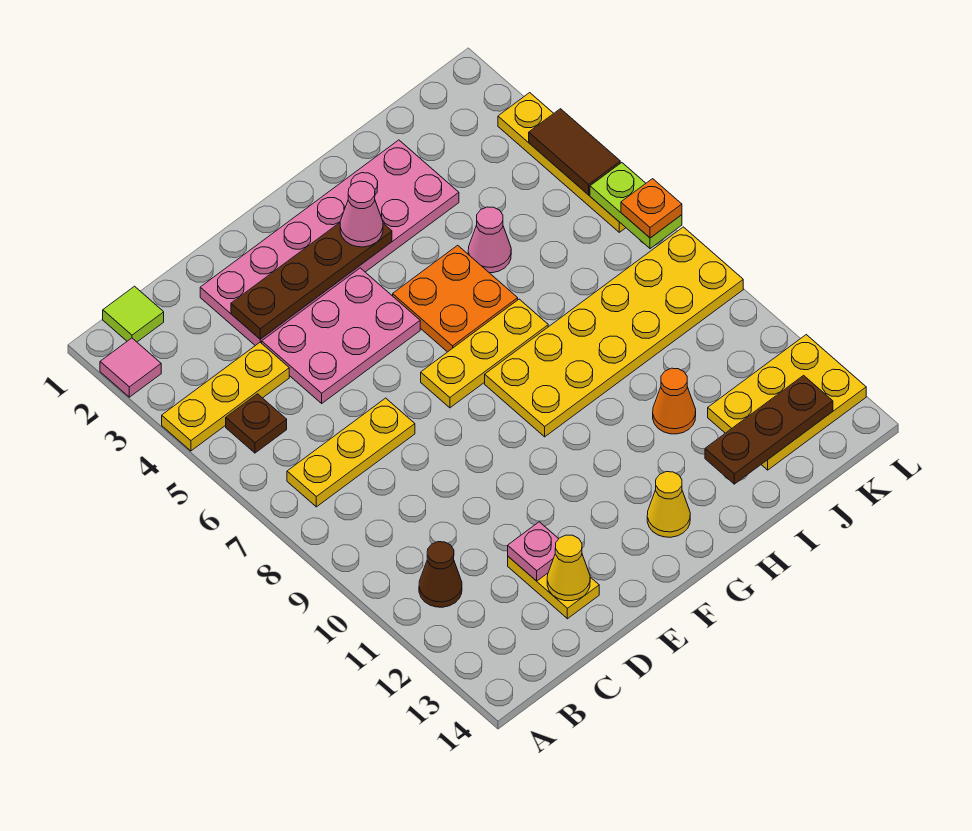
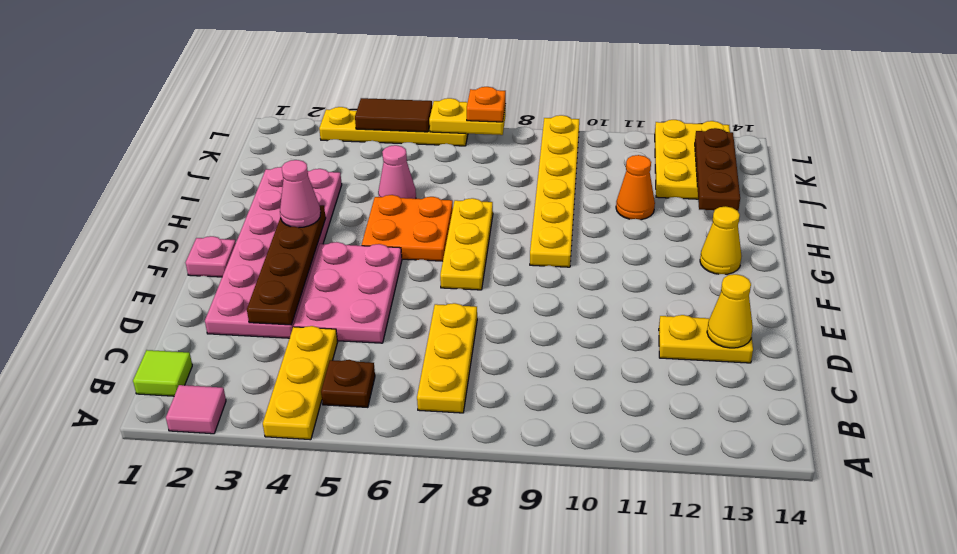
brown 1x1 cone [419,542,462,607] -> none
pink 1x1 plate [508,522,559,581] -> pink 1x1 plate moved to [186,236,236,277]
yellow 2x6 plate [485,227,743,437] -> yellow 1x6 plate [530,115,579,267]
lime 1x2 plate [590,163,682,249] -> yellow 1x2 plate [429,98,506,135]

